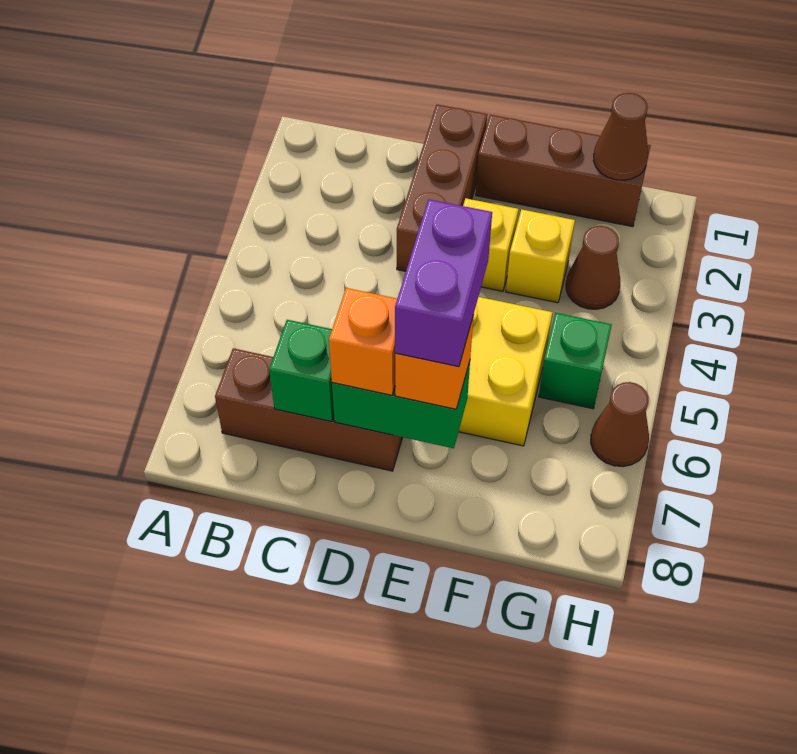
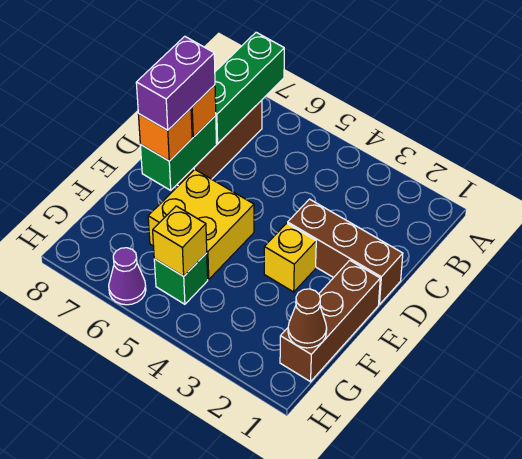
green 1x1 brick [269,320,334,421] -> green 1x3 brick [215,32,284,144]
purple 1x2 brick [395,199,492,367] -> purple 1x2 brick turned to [136,36,215,130]
yellow 1x1 brick [506,209,575,303] -> yellow 1x1 brick moved to [153,206,207,276]
brown 1x1 cone [566,226,620,309] -> none
brown 1x1 cone [591,382,649,467] -> purple 1x1 cone [109,248,146,305]

